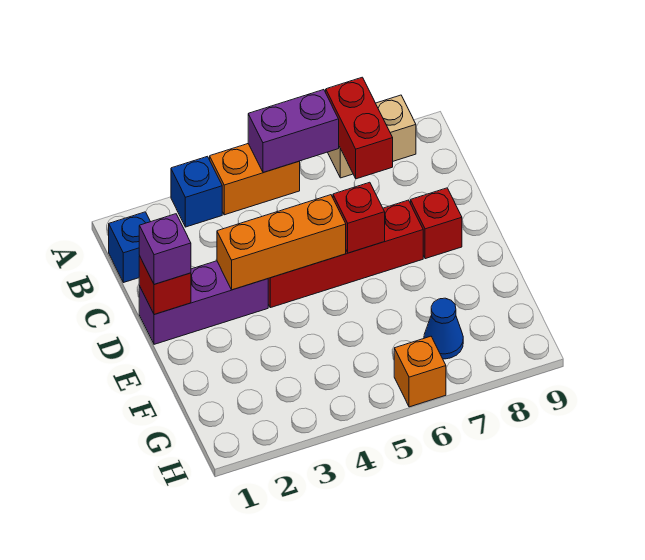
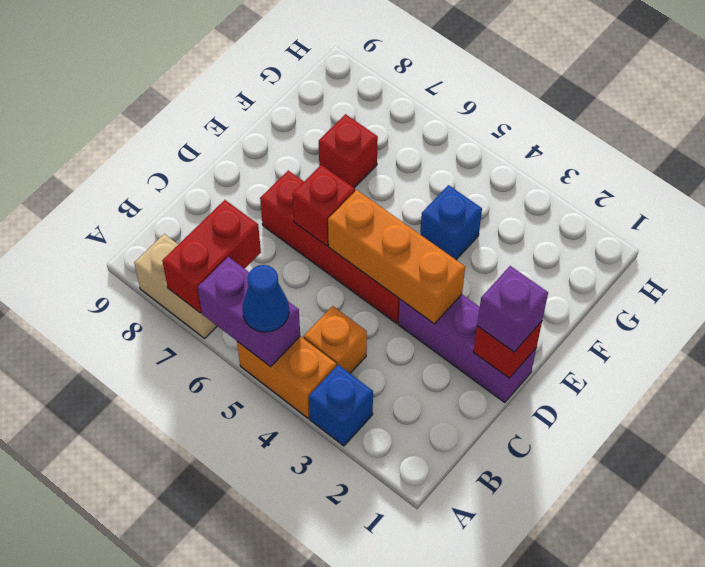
blue 1x1 brick [109,212,150,283] -> blue 1x1 brick moved to [420,185,482,260]
red 1x1 brick [411,188,462,259] -> red 1x1 brick moved to [319,114,378,188]
blue 1x1 cone [424,298,463,359] -> blue 1x1 cone moved to [243,265,289,332]
orange 1x1 brick [394,336,446,407] -> orange 1x1 brick moved to [304,306,367,373]

